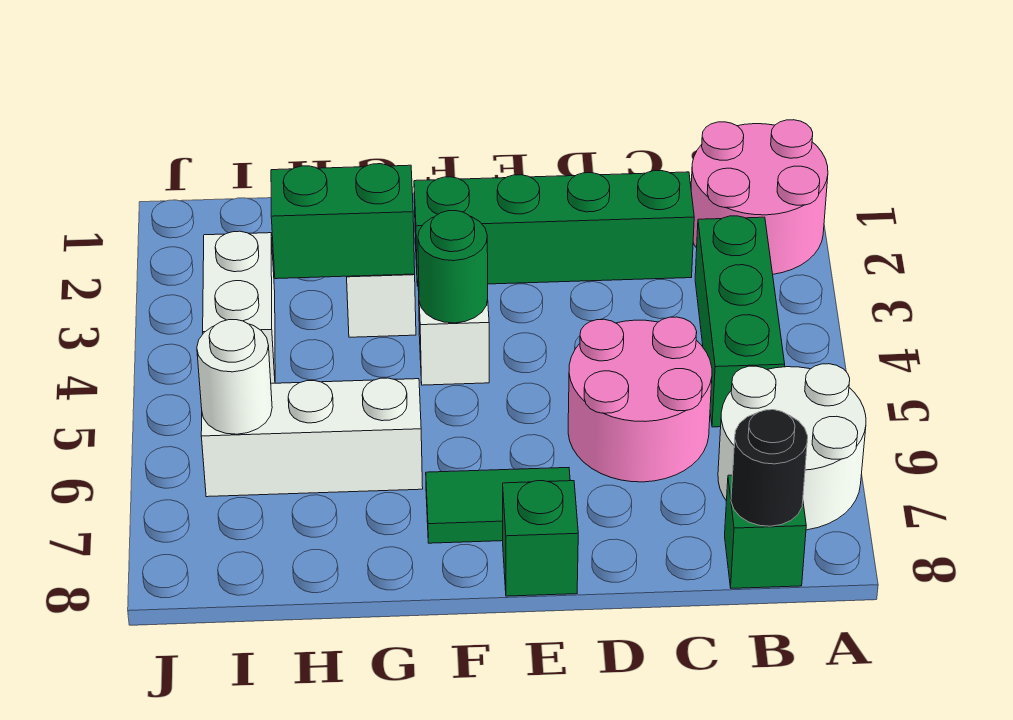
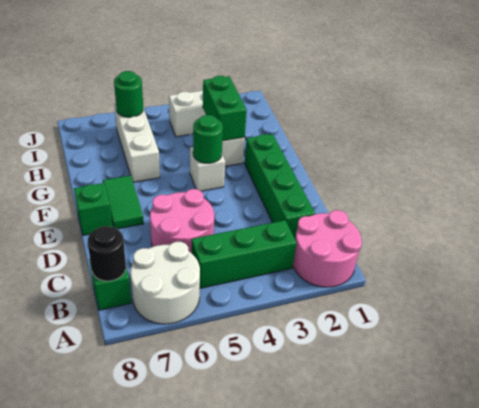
white 1x1 round brick [197,320,272,434] -> green 1x1 round brick [114,71,143,117]

